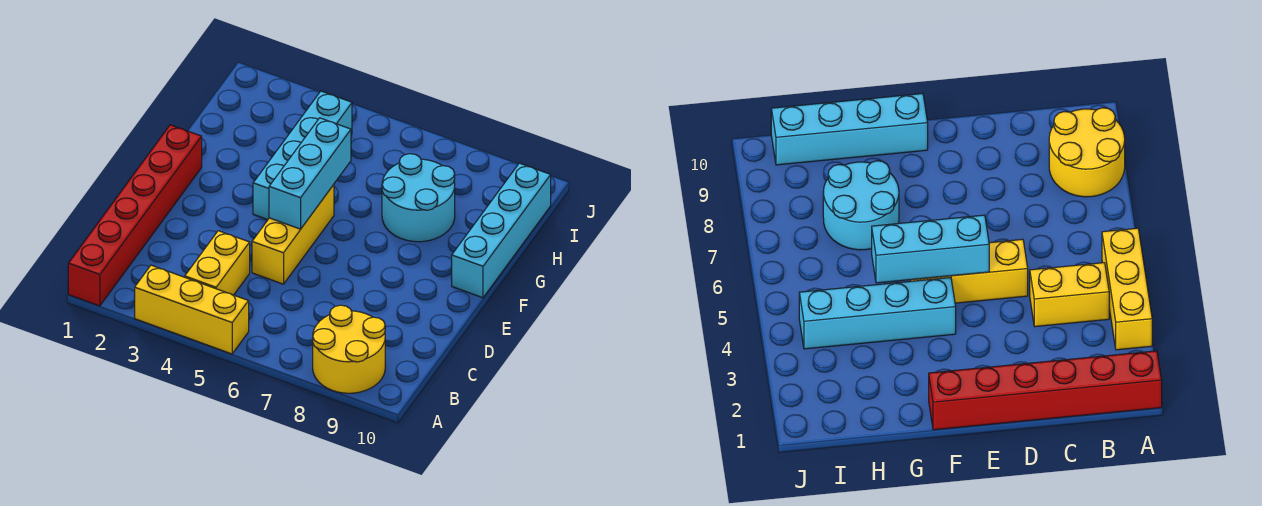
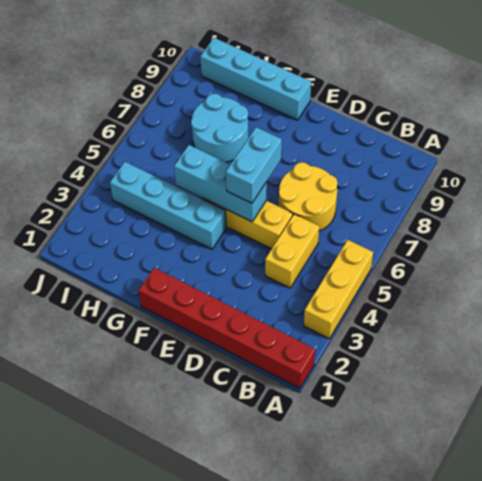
yellow 2x2 round brick [313,305,385,393] -> yellow 2x2 round brick moved to [279,162,338,231]
yellow 1x2 brick [185,231,250,295] -> yellow 1x2 brick turned to [265,214,319,288]
none -> cyan 1x2 brick [226,127,282,203]

